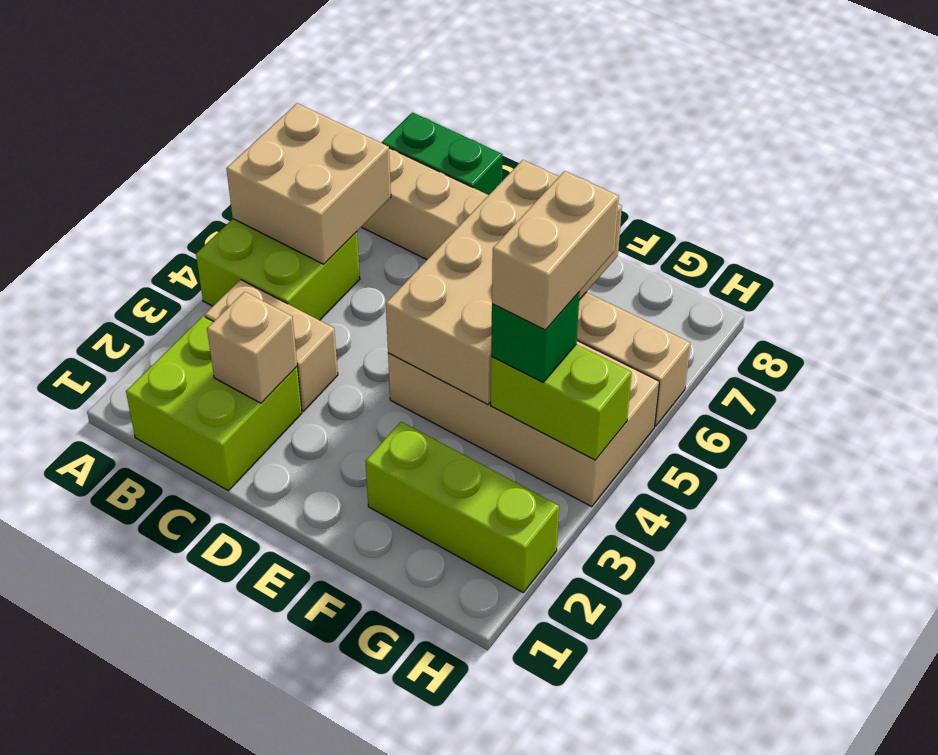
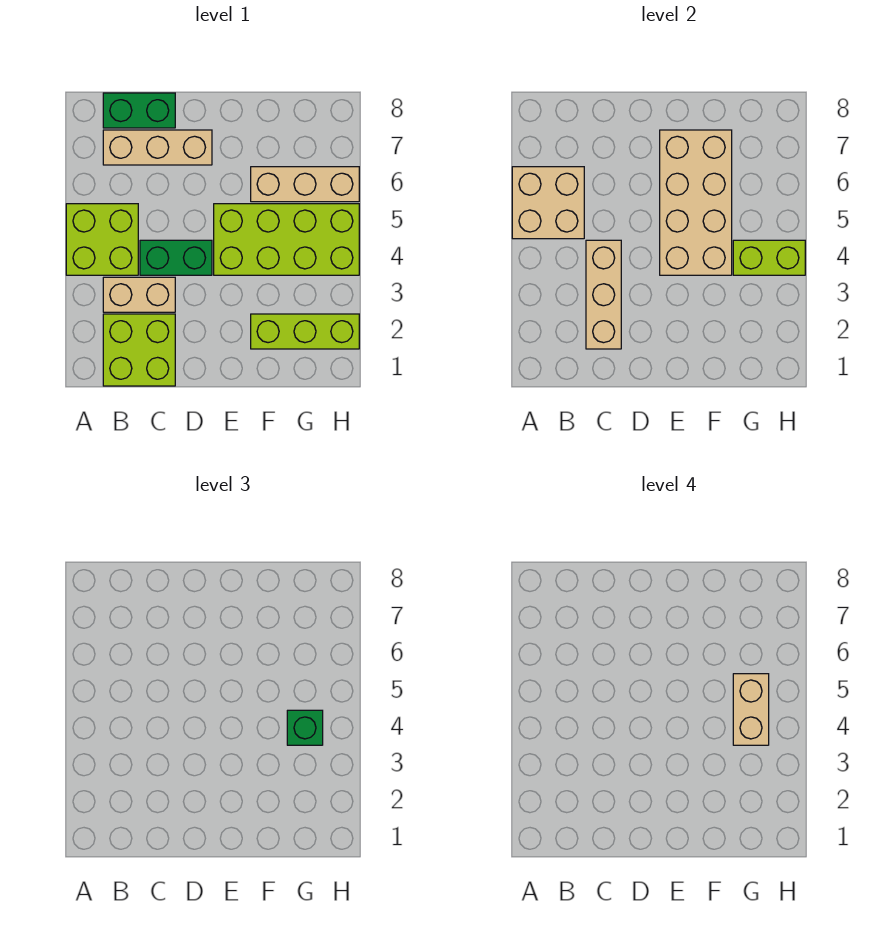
tan 1x1 brick [207,292,297,403] -> tan 1x3 brick [586,240,621,349]
none -> green 1x2 brick [140,240,212,275]
tan 2x4 brick [388,341,659,507] -> lime 2x4 brick [214,204,359,275]

